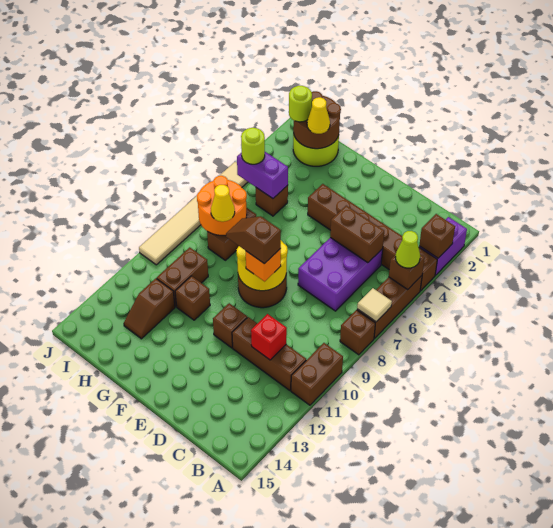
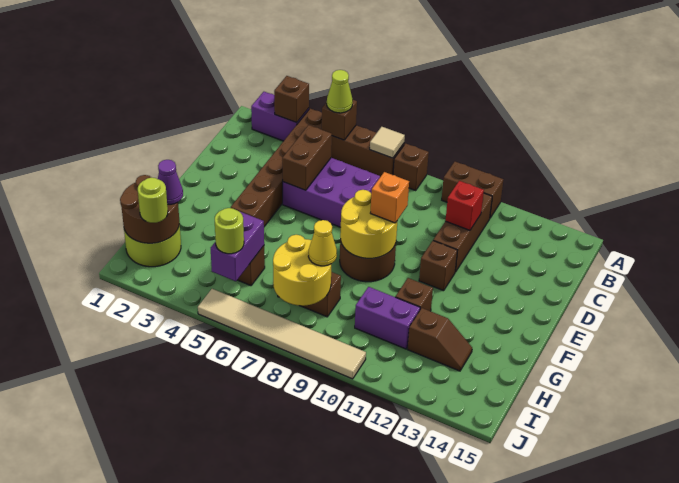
brown 1x2 slope [226,216,281,264] -> none
yellow 1x1 cone [307,97,330,134] -> purple 1x1 cone [158,160,183,204]
orange 2x2 round brick [197,176,247,235] -> yellow 2x2 round brick [273,235,331,306]
brown 1x2 brick [157,247,208,307] -> purple 1x2 brick [355,287,420,349]

